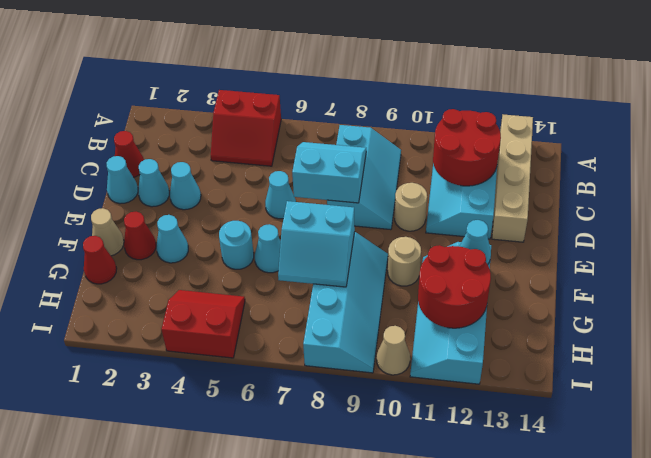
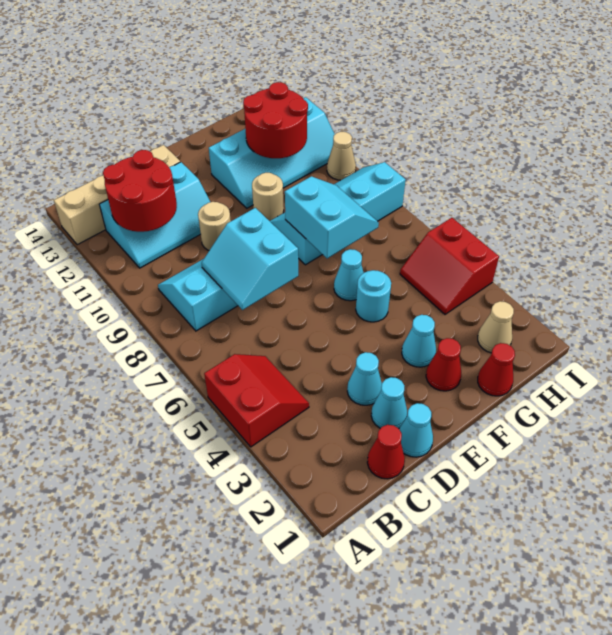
cyan 1x1 cone [265,171,296,219] -> none
tan 1x1 cone [91,208,124,256] -> tan 1x1 cone moved to [478,301,514,353]
cyan 1x1 cone [459,220,491,264] -> none

